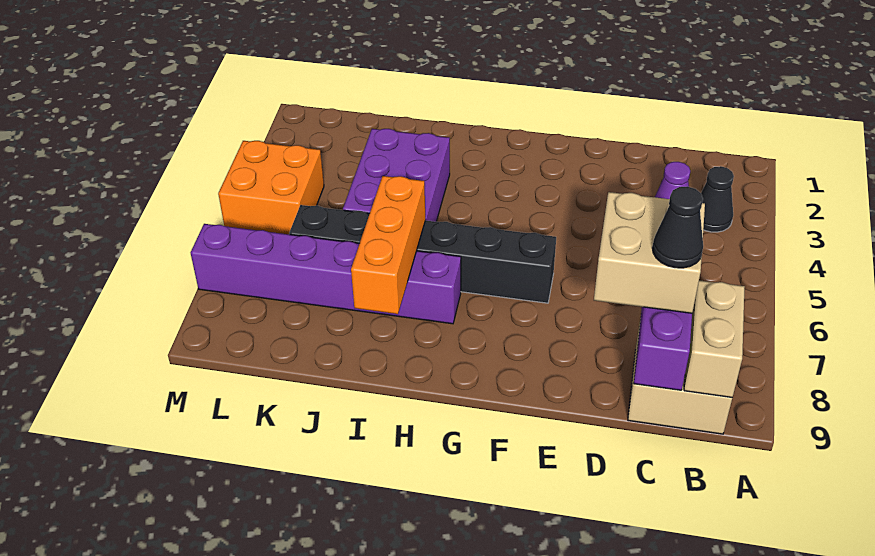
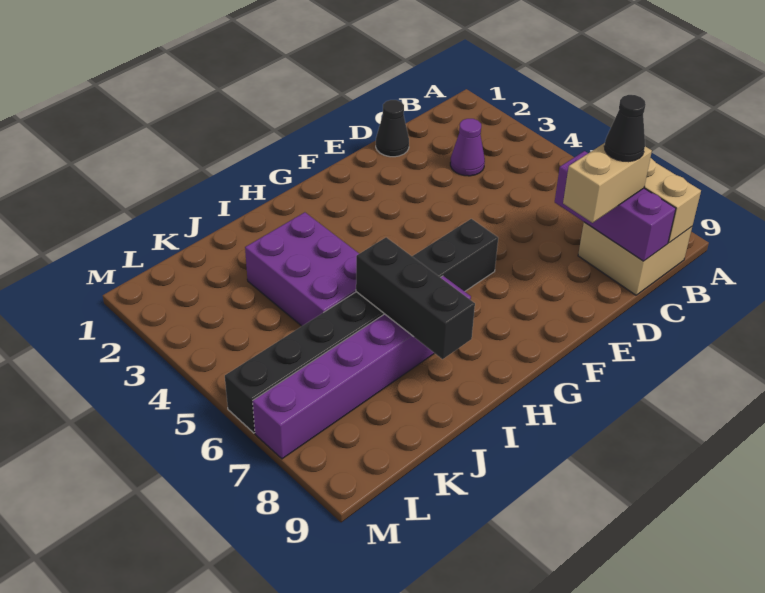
black 1x1 cone [701,166,734,232] -> black 1x1 cone moved to [376,100,409,157]
tan 2x2 brick [594,192,705,313] -> tan 1x2 brick [563,143,652,223]
black 1x6 brick [289,205,556,303] -> black 1x8 brick [225,219,498,433]
orange 1x3 brick [351,176,425,314] -> black 1x3 brick [356,237,475,359]
orange 2x2 brick [218,141,324,234] -> none

